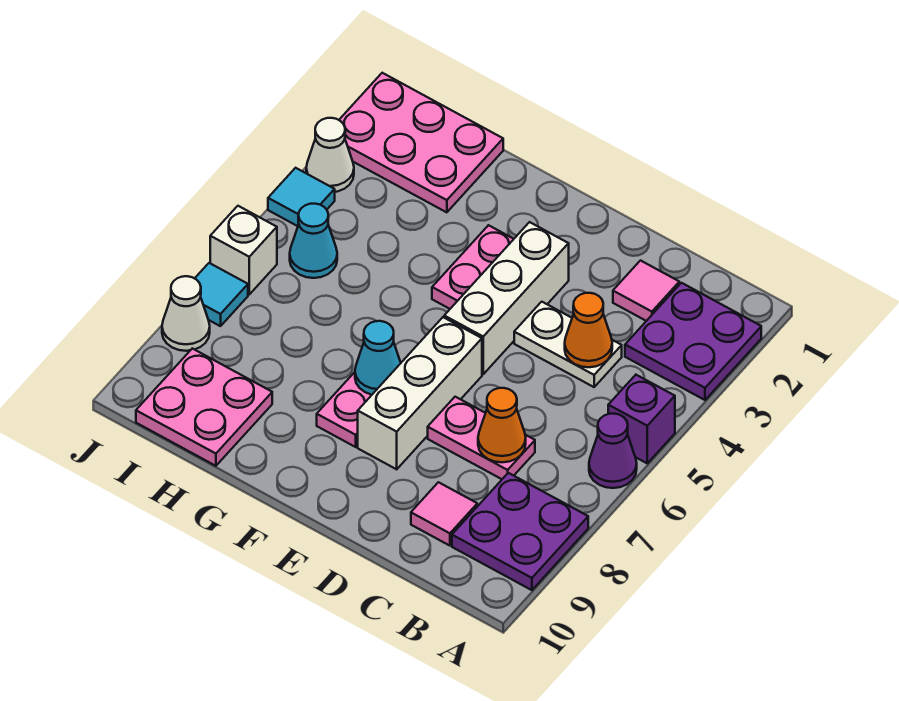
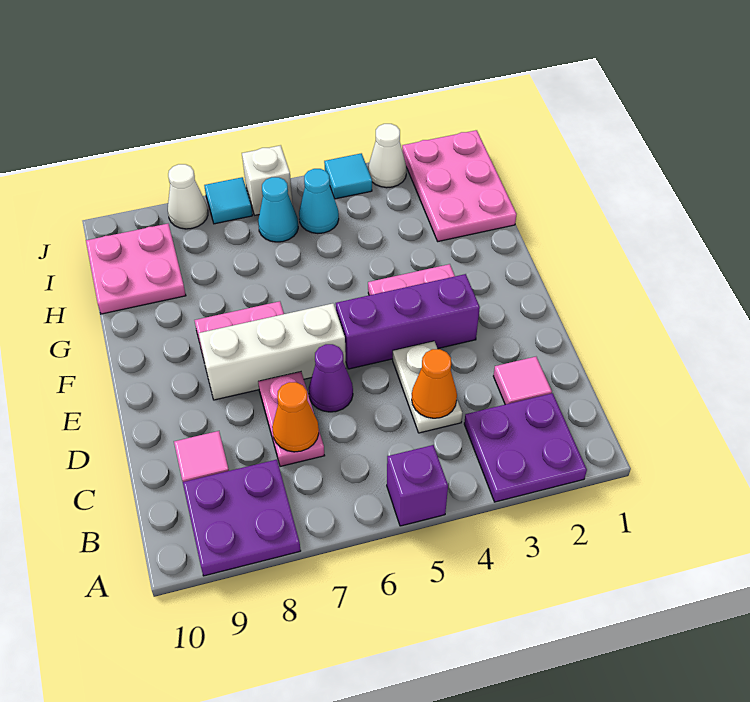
purple 1x1 cone [589,414,637,488] -> purple 1x1 cone moved to [309,344,353,412]
white 1x3 brick [444,222,569,374] -> purple 1x3 brick [336,274,480,369]
cyan 1x1 cone [355,321,401,395] -> cyan 1x1 cone moved to [258,177,298,242]

